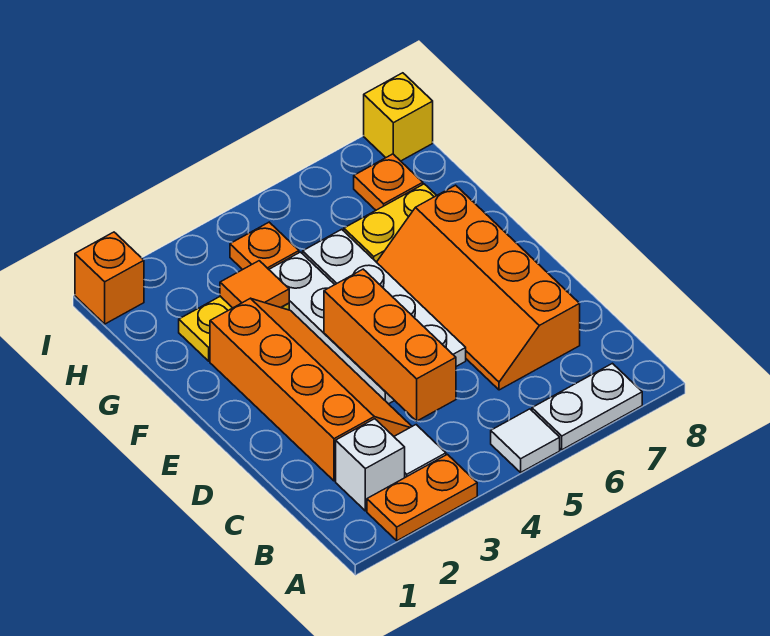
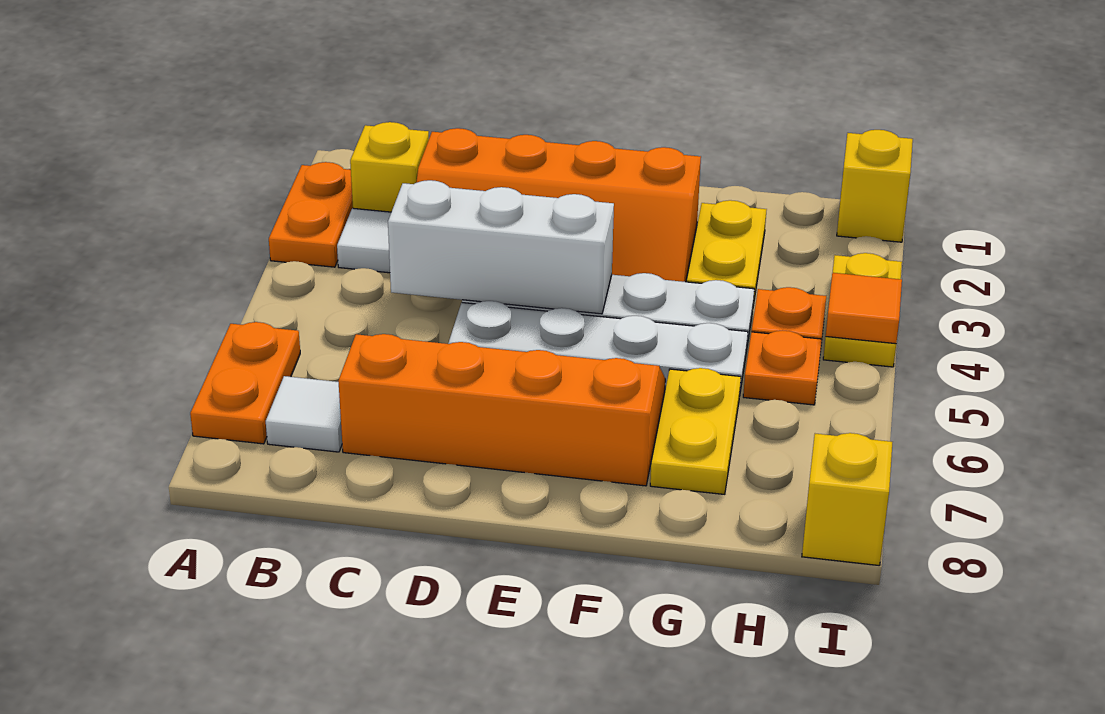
white 1x1 tile [491,409,560,472] -> white 1x1 tile moved to [266,376,342,452]
white 1x2 plate [532,363,642,450] -> orange 1x2 plate [190,322,300,444]
white 1x1 brick [336,419,405,511] -> yellow 1x1 brick [350,122,429,212]
orange 1x3 brick [324,269,456,421] -> white 1x3 brick [388,180,614,314]
orange 1x1 tile [220,261,289,308] -> orange 1x1 tile moved to [826,273,902,344]
orange 1x1 plate [354,154,423,210] -> orange 1x1 plate moved to [743,330,822,405]
orange 1x1 brick [75,232,144,324] -> yellow 1x1 brick [837,130,913,242]
none -> yellow 1x2 plate [823,253,902,367]

